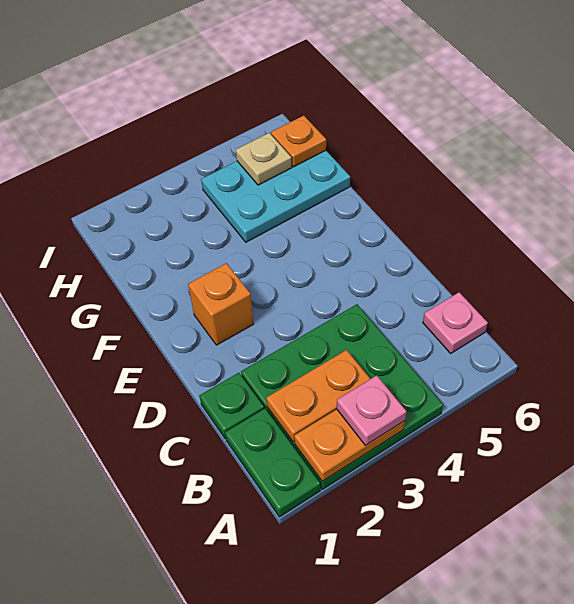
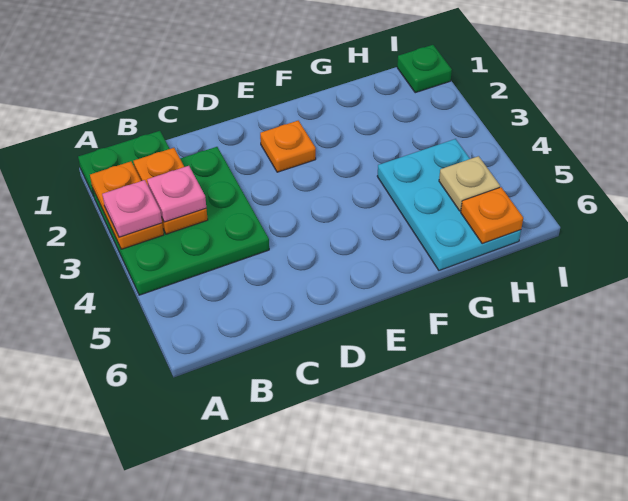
pink 1x1 plate [423,292,488,353] -> pink 1x1 plate moved to [147,166,206,222]
green 1x1 plate [199,373,264,439] -> green 1x1 plate moved to [397,45,452,93]
orange 1x1 brick [188,263,254,345] -> orange 1x1 plate [260,121,316,172]

